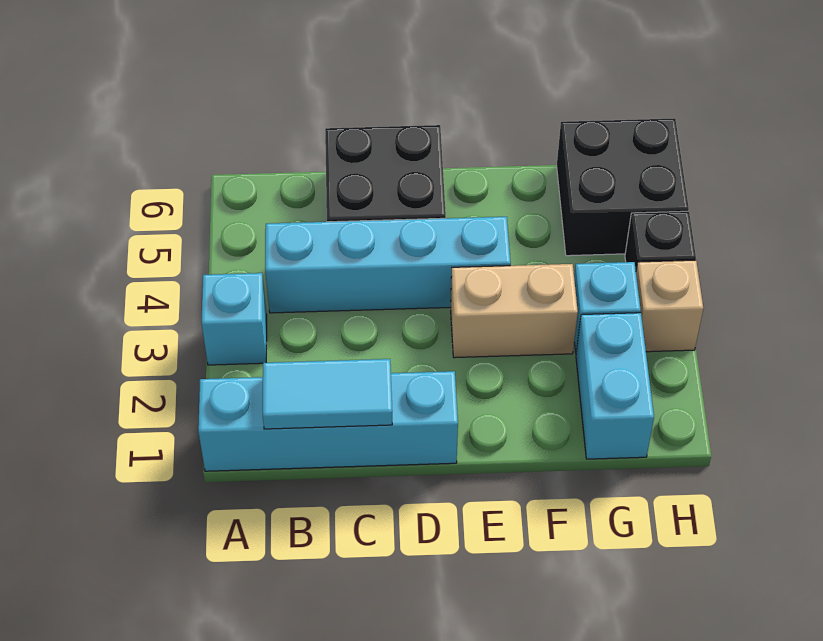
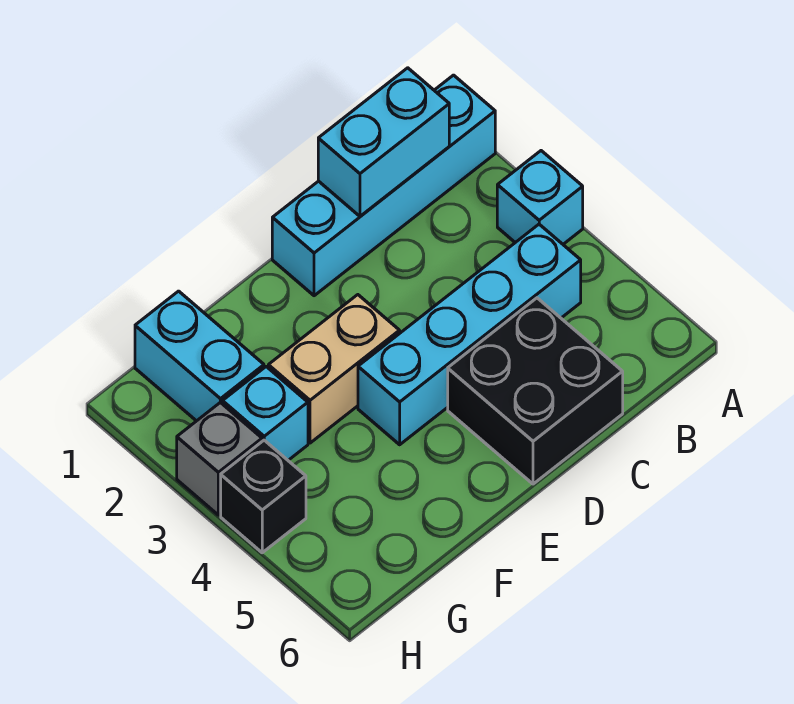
cyan 1x2 tile [263,359,392,429] -> cyan 1x2 brick [318,68,449,216]
black 2x2 brick [557,118,689,256] -> none
tan 1x1 brick [636,260,703,352] -> grey 1x1 brick [177,402,262,515]

